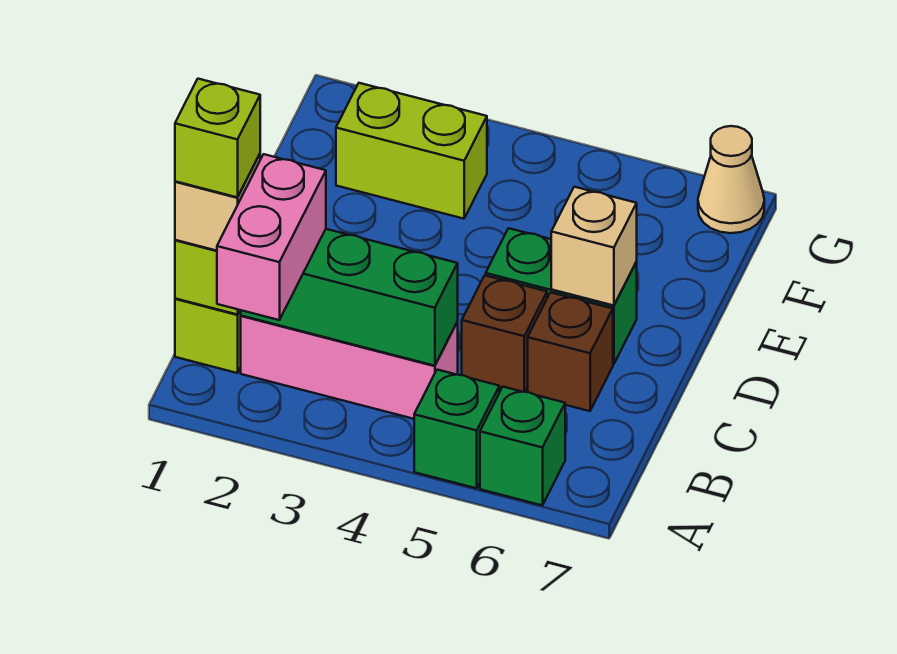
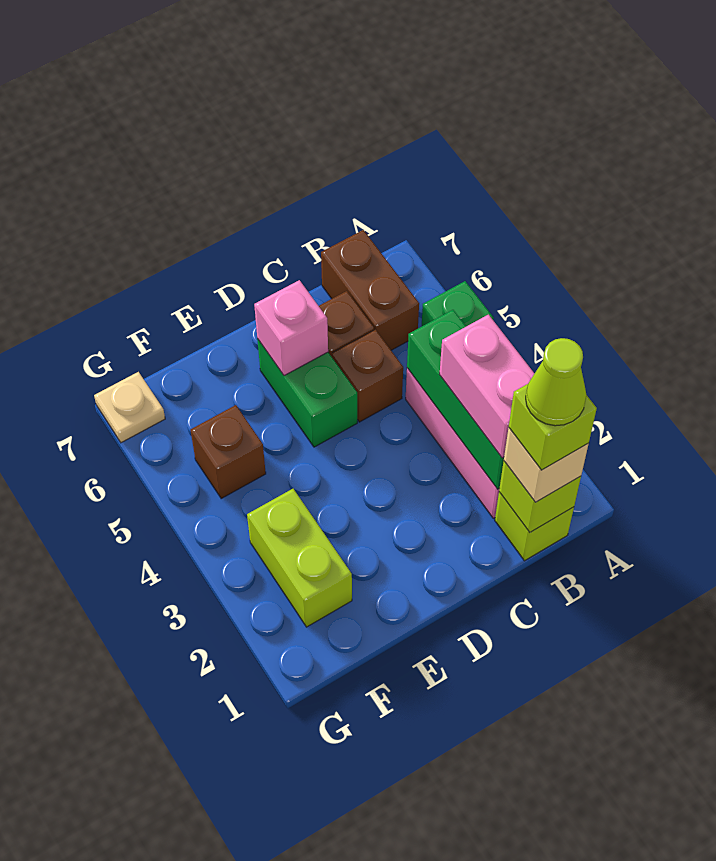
pink 1x2 brick [217,154,326,320] -> pink 1x2 brick turned to [439,315,535,458]
green 1x1 brick [480,387,565,505] -> none
none -> lime 1x1 cone [526,338,586,426]
none -> brown 1x2 brick [321,230,419,350]
tan 1x1 brick [551,187,637,306] -> pink 1x1 brick [254,280,328,376]
none -> brown 1x1 brick [191,405,266,499]
tan 1x1 cone [698,126,764,233] -> tan 1x1 plate [94,372,165,443]

